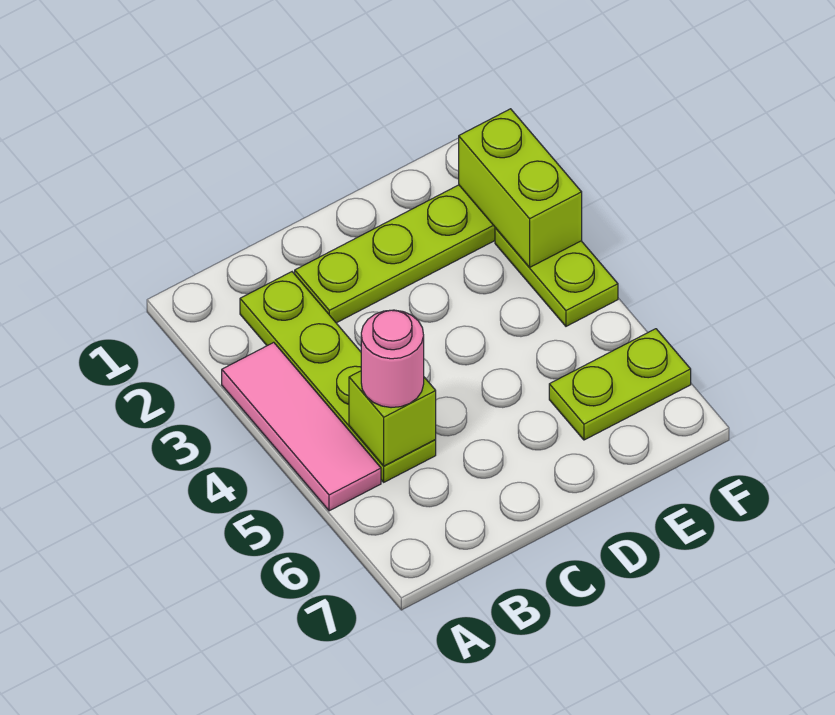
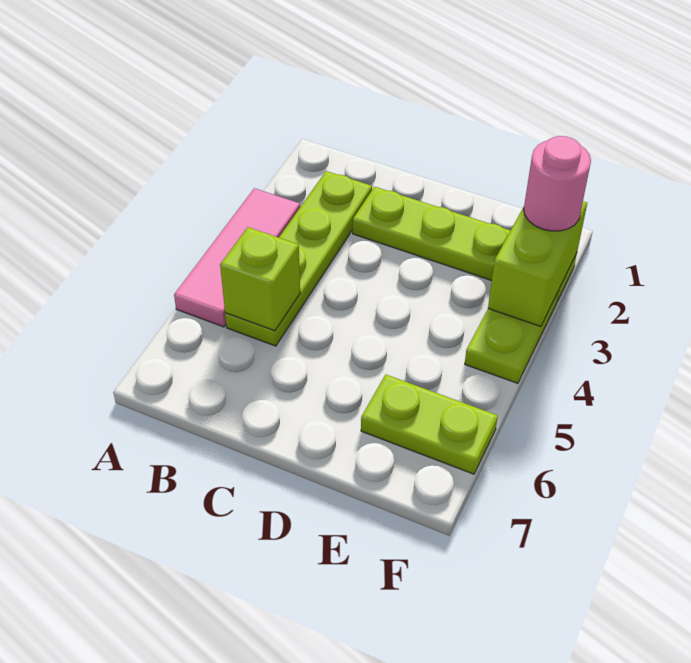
pink 1x1 round brick [361,310,424,408] -> pink 1x1 round brick moved to [524,136,591,231]

